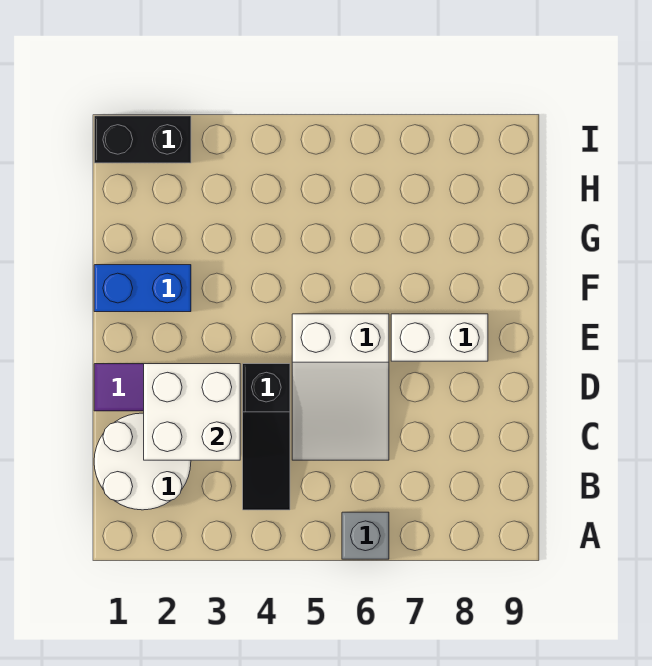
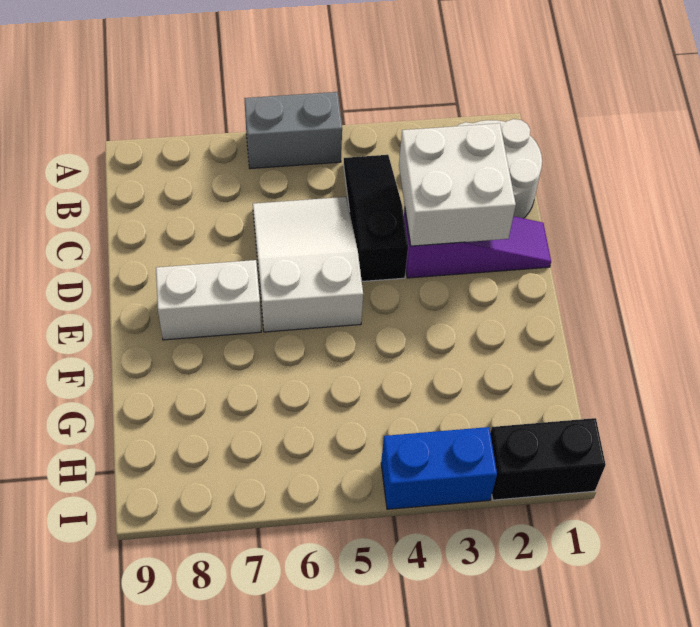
grey 1x1 brick [342,512,389,559] -> grey 1x2 brick [244,92,342,169]
blue 1x2 brick [94,265,191,312] -> blue 1x2 brick moved to [381,427,497,509]

